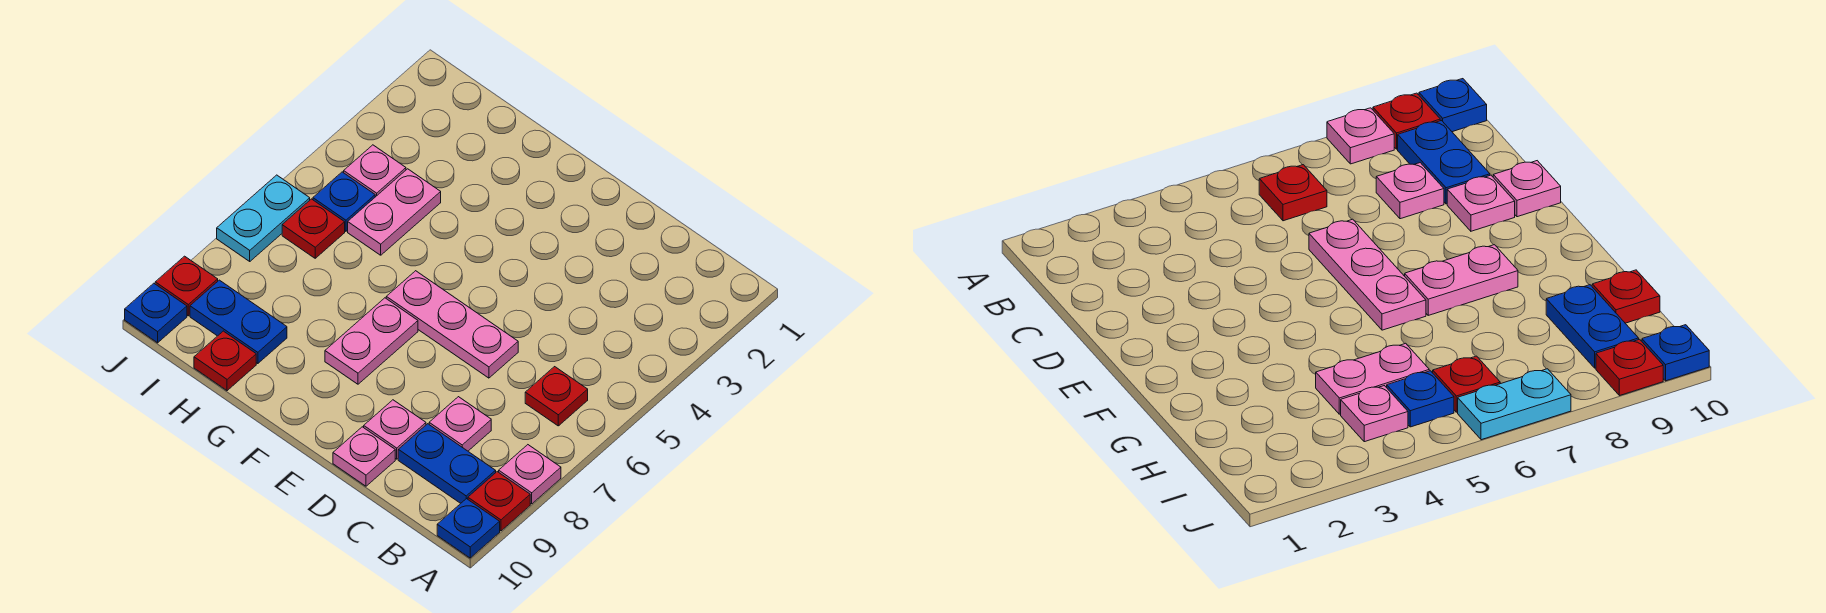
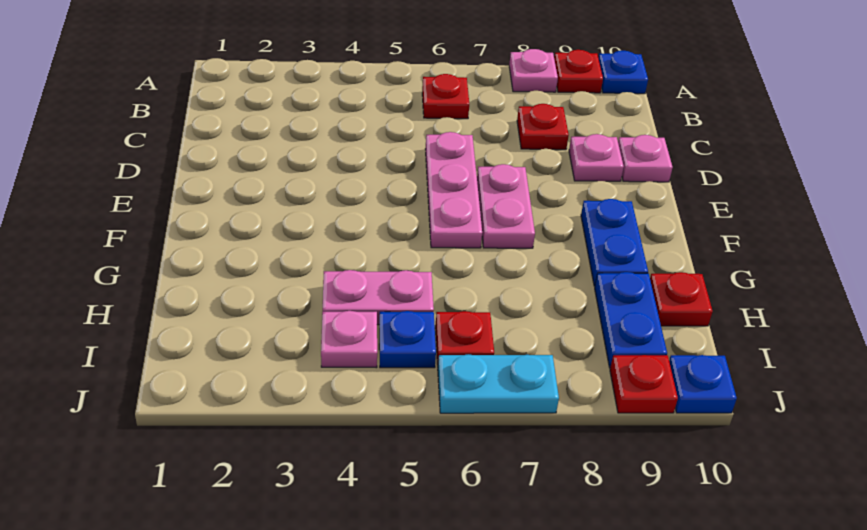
blue 1x2 plate [398,424,496,503] -> blue 1x2 plate moved to [581,199,648,286]
pink 1x1 plate [429,397,491,451] -> red 1x1 plate [517,104,569,150]
pink 1x2 plate [325,298,418,384] -> pink 1x2 plate turned to [477,164,535,248]

